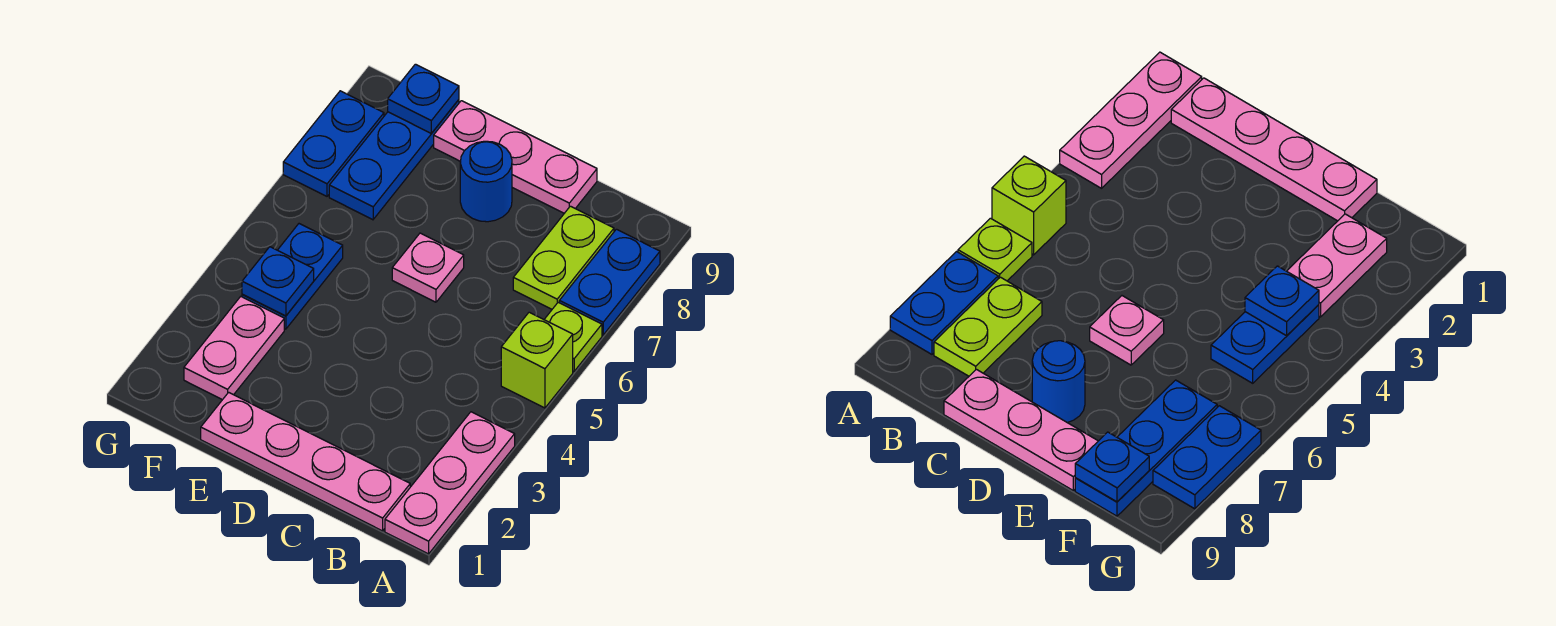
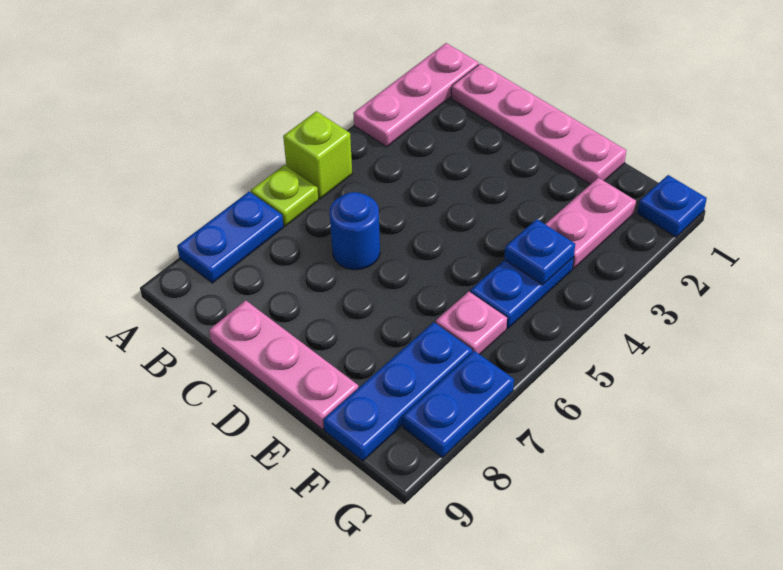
lime 1x2 plate [513,206,614,309] -> none
pink 1x1 plate [392,233,464,302] -> pink 1x1 plate moved to [436,292,507,354]
blue 1x1 round brick [460,141,512,222] -> blue 1x1 round brick moved to [330,192,380,270]
blue 1x1 plate [388,64,459,133] -> blue 1x1 plate moved to [638,175,707,237]

